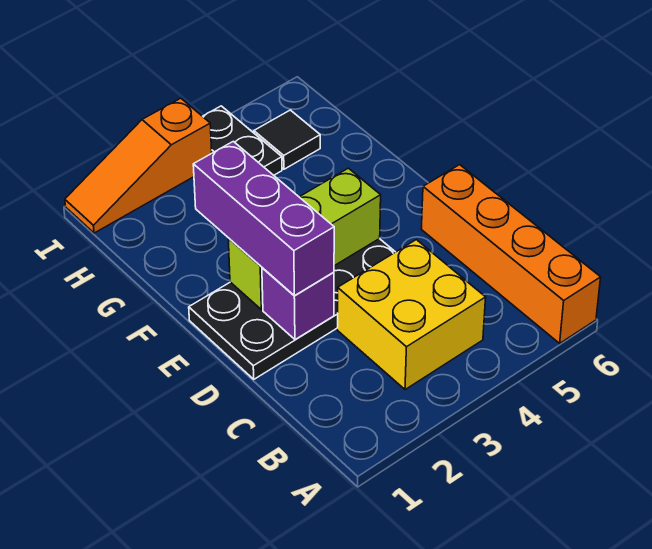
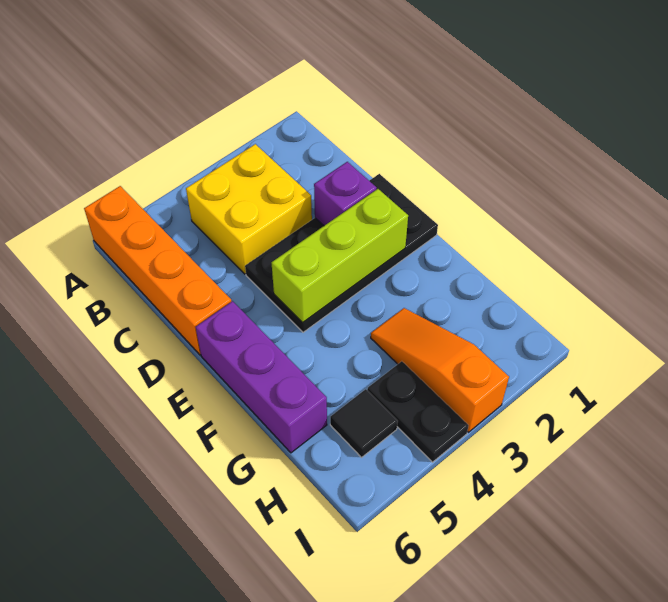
purple 1x3 brick [193,141,334,296] -> purple 1x3 brick moved to [196,301,327,453]
orange 1x3 slope [65,98,212,233] -> orange 1x3 slope turned to [371,308,509,432]

